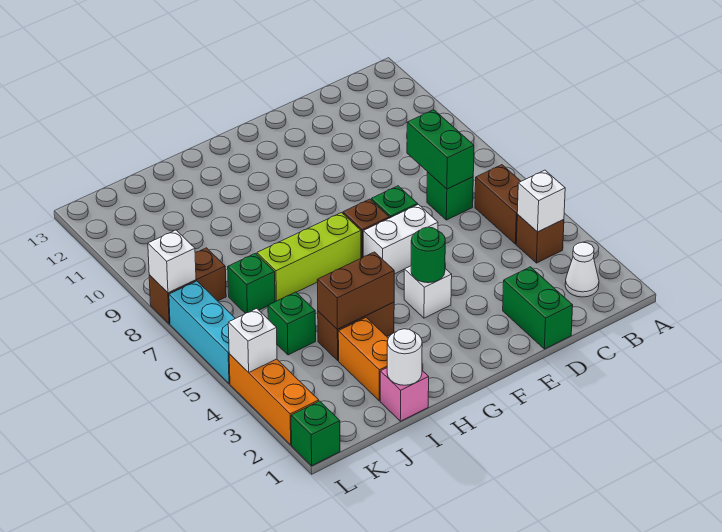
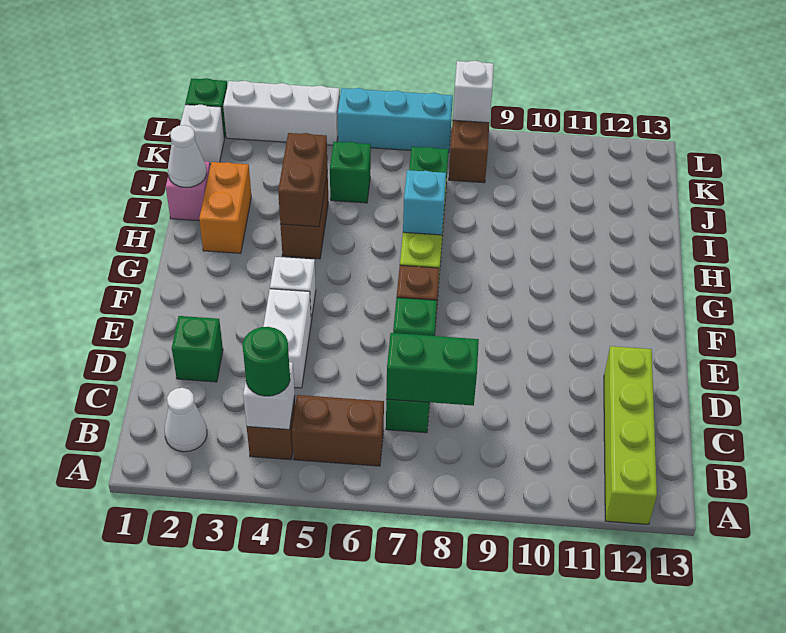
none -> lime 1x4 brick [604,346,657,524]
green 1x2 brick [503,267,573,349] -> green 1x1 brick [172,316,223,382]
white 1x2 brick [363,205,438,274] -> white 1x2 brick moved to [263,289,311,388]
green 1x1 round brick [411,227,445,283] -> green 1x1 round brick moved to [243,327,290,396]
none -> cyan 1x1 brick [403,170,446,235]
white 1x1 round brick [387,329,422,385] -> white 1x1 cone [168,125,206,187]
orange 1x2 brick [338,317,388,401] -> orange 1x2 brick turned to [199,162,251,253]
orange 1x3 brick [229,354,319,445] -> white 1x3 brick [223,81,340,145]
white 1x1 brick [228,309,277,372] -> white 1x1 brick moved to [180,104,224,164]

